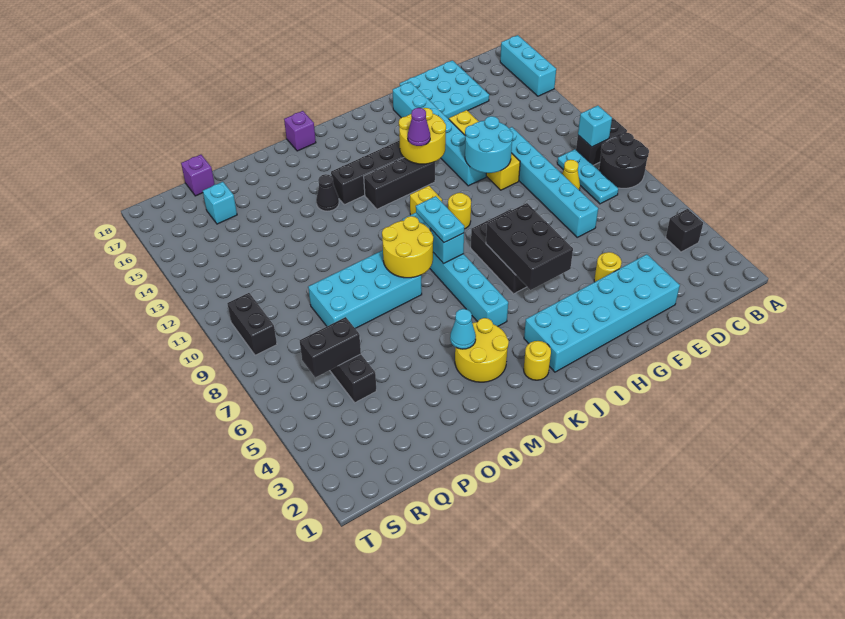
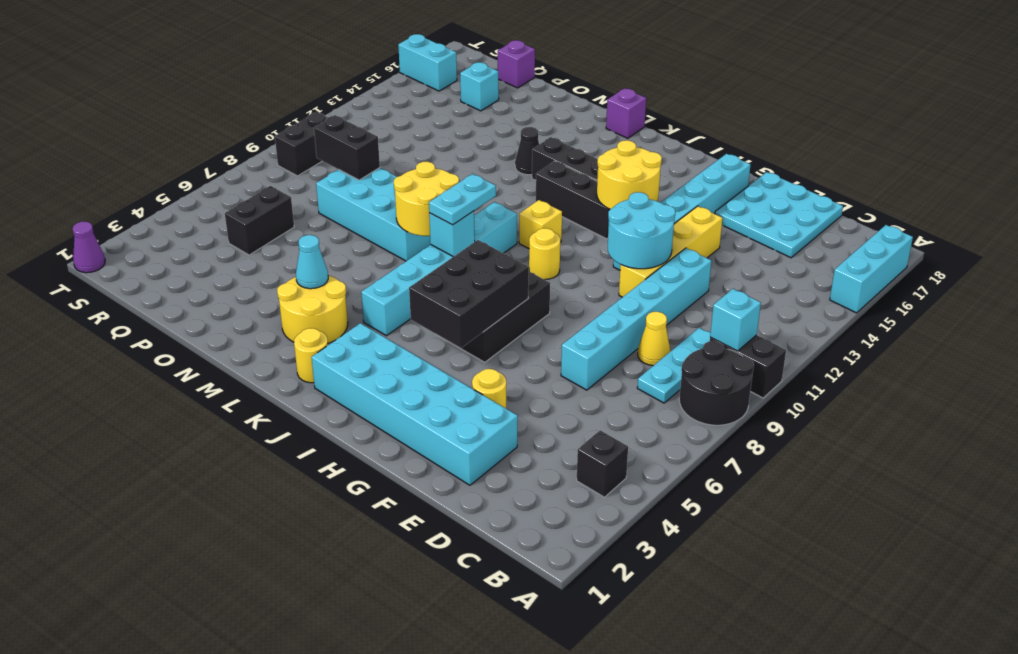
purple 1x1 cone [408,108,430,146] -> purple 1x1 cone moved to [73,222,105,273]
black 1x2 brick [300,317,361,377] -> black 1x2 brick moved to [314,115,380,180]
none -> cyan 1x2 brick [398,34,457,91]

